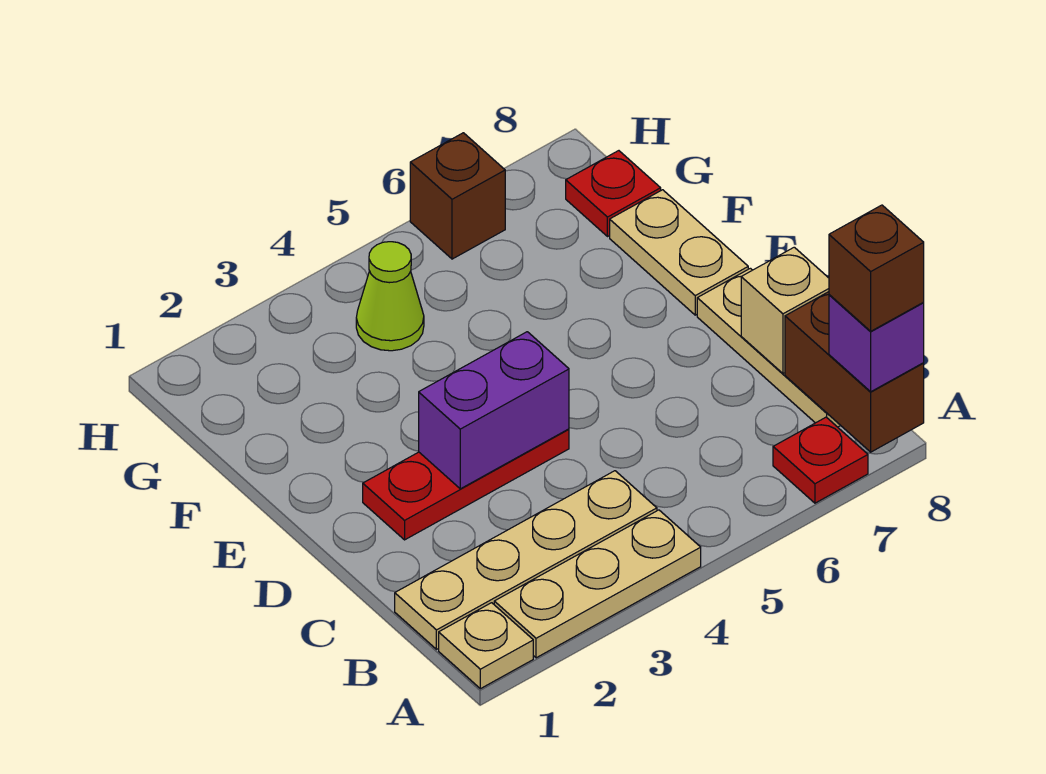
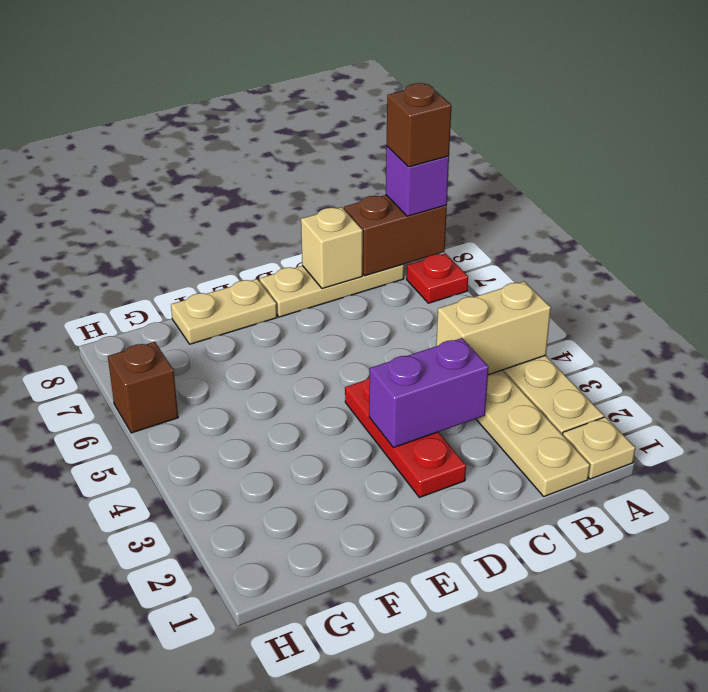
none -> tan 1x2 brick [436,281,551,375]
purple 1x2 brick [419,332,569,489] -> purple 1x2 brick turned to [369,338,489,448]
lime 1x1 cone [356,242,424,351] -> none
red 1x1 plate [566,151,661,237] -> none

